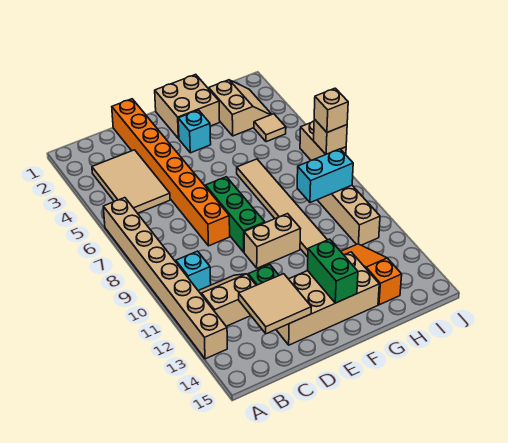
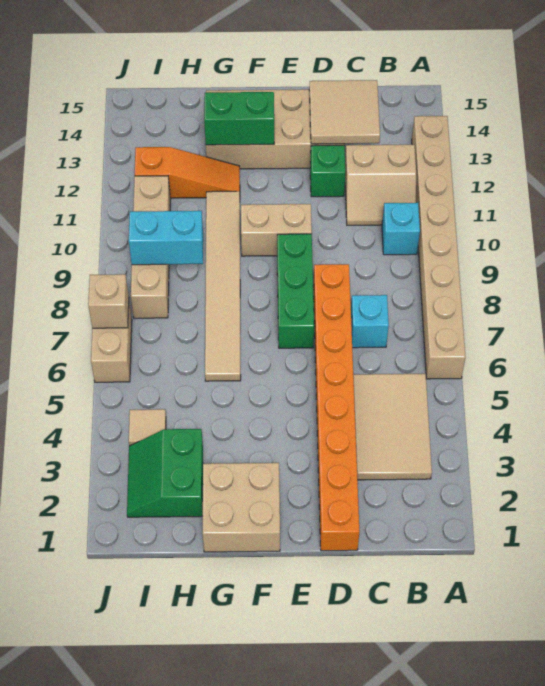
cyan 1x1 brick [178,110,211,153] -> cyan 1x1 brick moved to [351,295,389,348]
green 1x2 brick [308,239,358,303] -> green 1x2 brick turned to [204,92,274,145]
tan 2x2 slope [209,80,272,136] -> green 2x2 slope [127,429,203,517]
orange 1x3 slope [341,244,402,305] -> orange 1x3 slope turned to [135,147,240,198]
tan 1x1 brick [314,88,348,132] -> none

